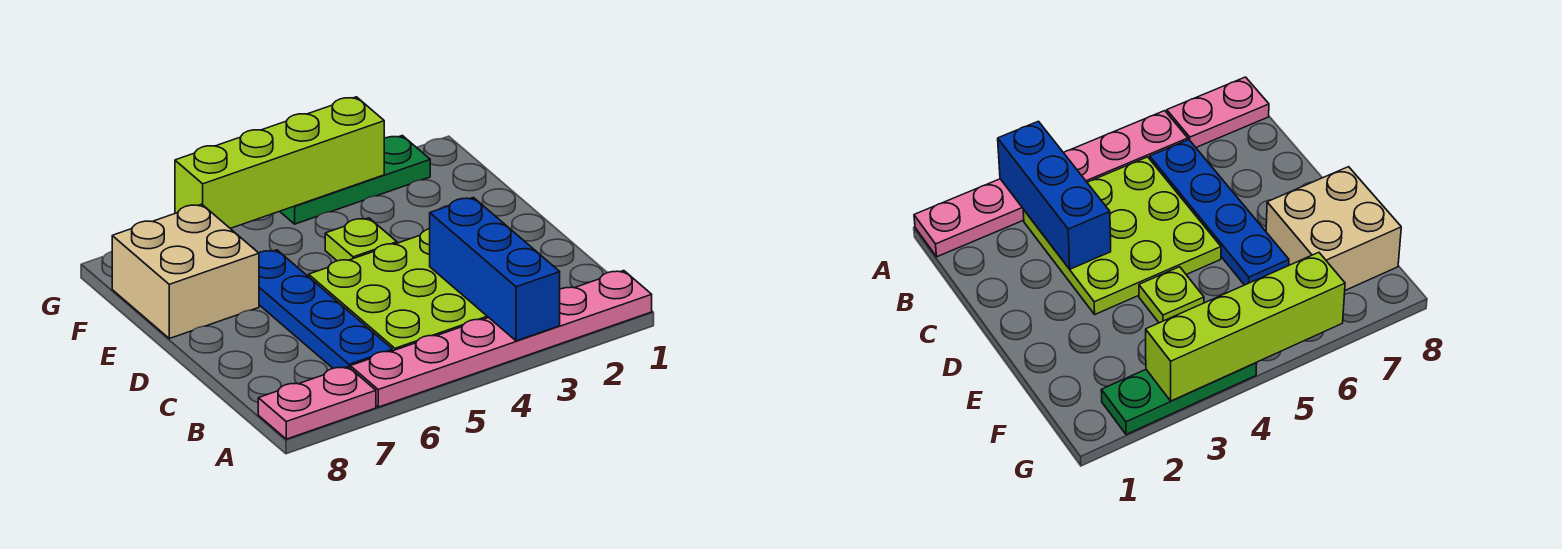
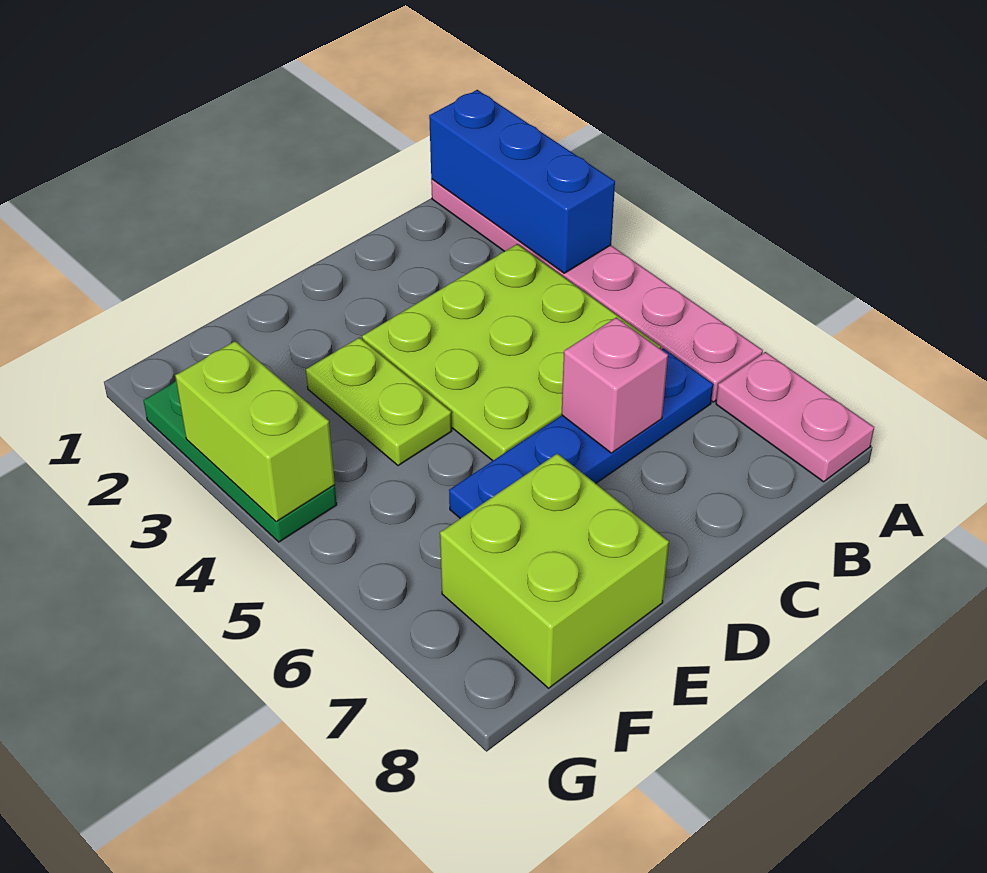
blue 1x3 brick [430,198,560,341] -> blue 1x3 brick turned to [429,90,615,273]
none -> pink 1x1 brick [562,317,668,453]
lime 1x1 plate [325,218,397,261] -> lime 1x2 plate [306,338,452,466]
tan 2x2 brick [112,204,259,339] -> lime 2x2 brick [440,453,669,688]
lime 1x4 brick [175,97,384,228] -> lime 1x2 brick [175,341,335,522]

